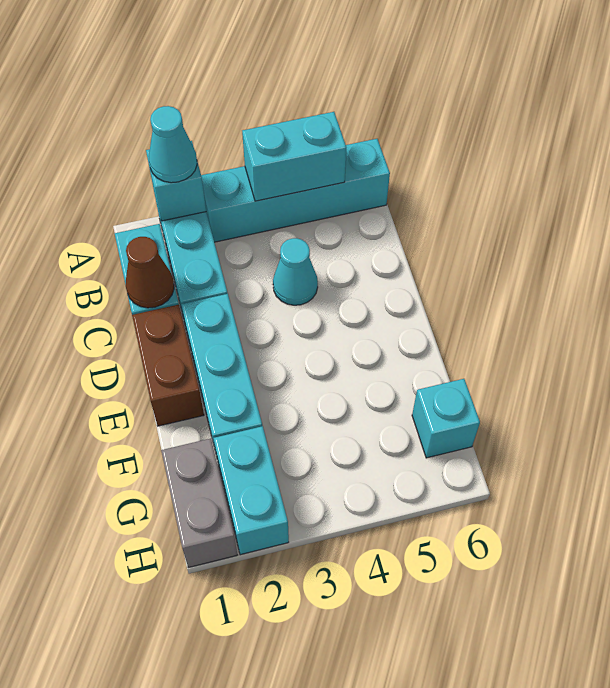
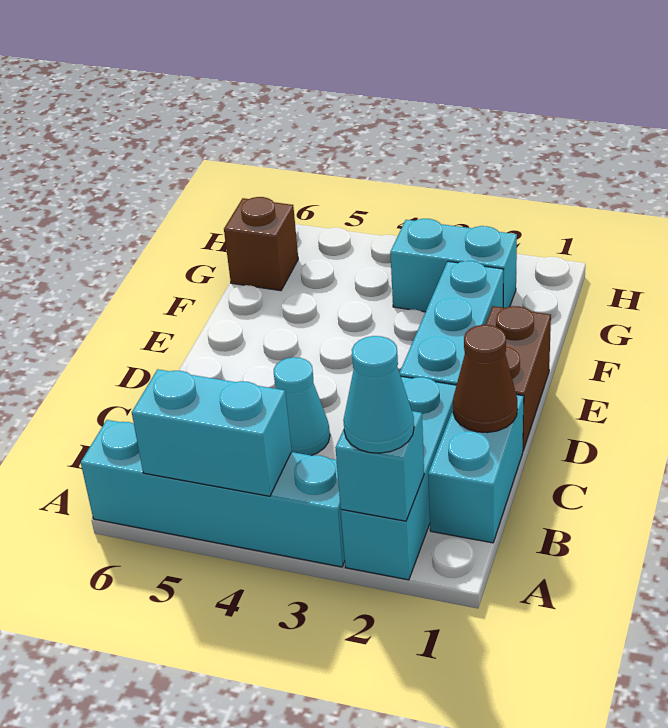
grey 1x2 brick [161,438,237,568] -> none
cyan 1x2 brick [214,426,289,555] -> cyan 1x2 brick turned to [390,219,517,312]
cyan 1x1 brick [412,379,480,458] -> brown 1x1 brick [224,197,298,291]

